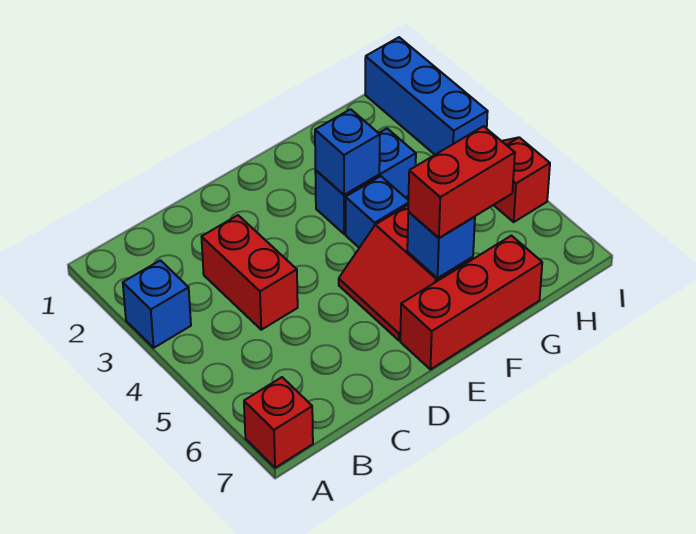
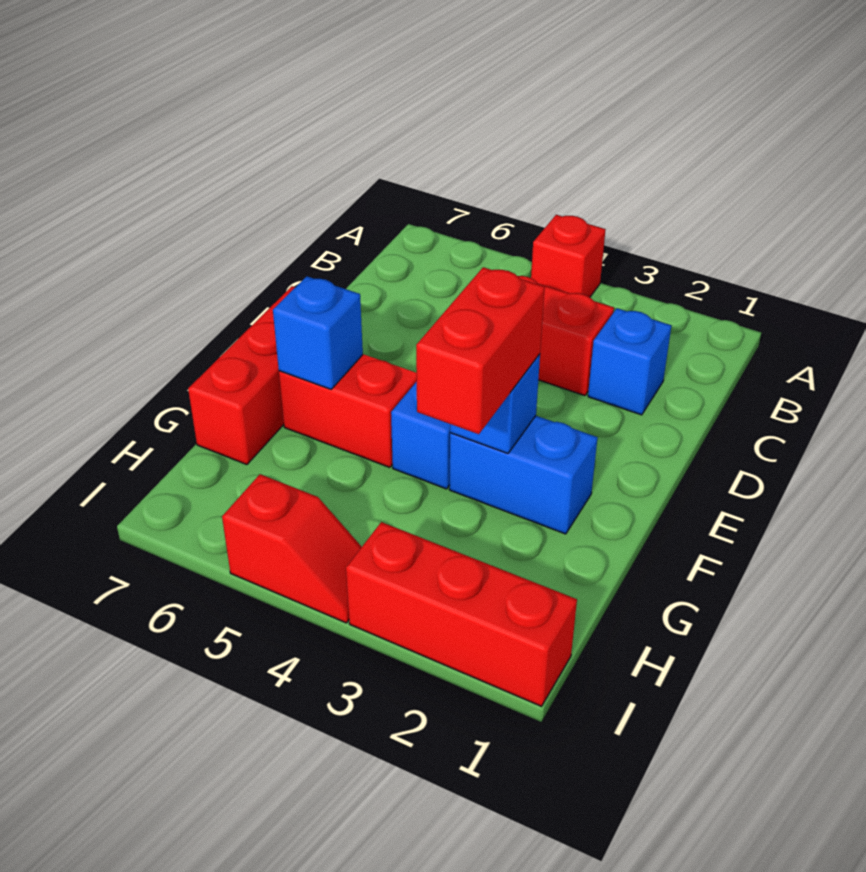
blue 1x1 brick [123,260,191,348] -> blue 1x1 brick moved to [588,308,671,415]
red 1x1 brick [244,377,313,468] -> red 1x1 brick moved to [531,215,606,297]
blue 1x2 brick [315,129,416,234] -> blue 1x2 brick turned to [449,416,598,534]
red 1x2 brick [408,126,515,238] -> red 1x2 brick moved to [416,267,545,434]
blue 1x3 brick [365,37,488,155] -> red 1x3 brick [346,522,577,706]

